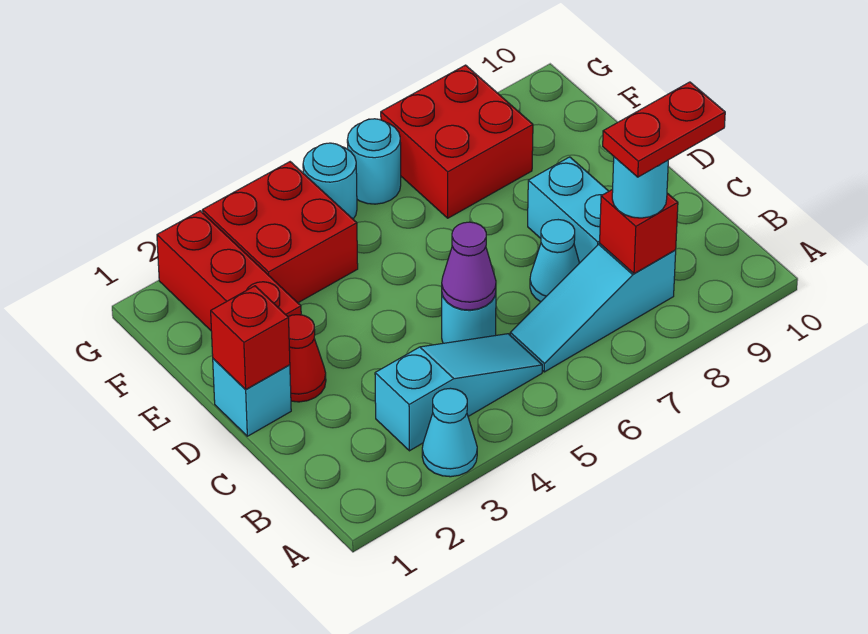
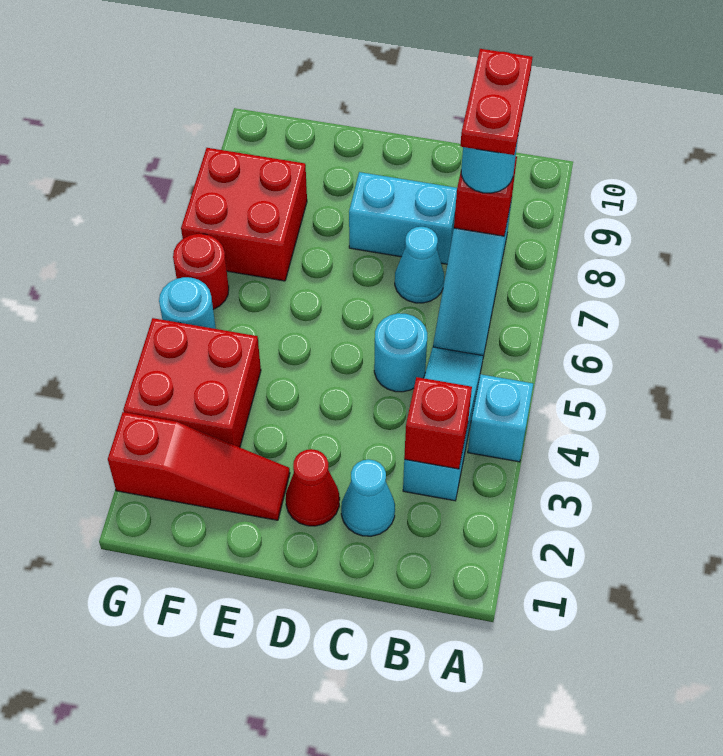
cyan 1x1 cone [422,388,477,477] -> cyan 1x1 cone moved to [341,459,395,536]
purple 1x1 cone [442,222,496,310] -> none
cyan 1x1 brick [213,359,291,436] -> cyan 1x1 brick moved to [468,374,533,462]
red 1x1 brick [211,286,290,390] -> red 1x1 brick moved to [404,377,472,469]
red 1x3 brick [157,211,301,330] -> red 1x3 slope [108,412,290,520]
cyan 1x1 round brick [347,119,401,204] -> red 1x1 round brick [173,234,229,309]

